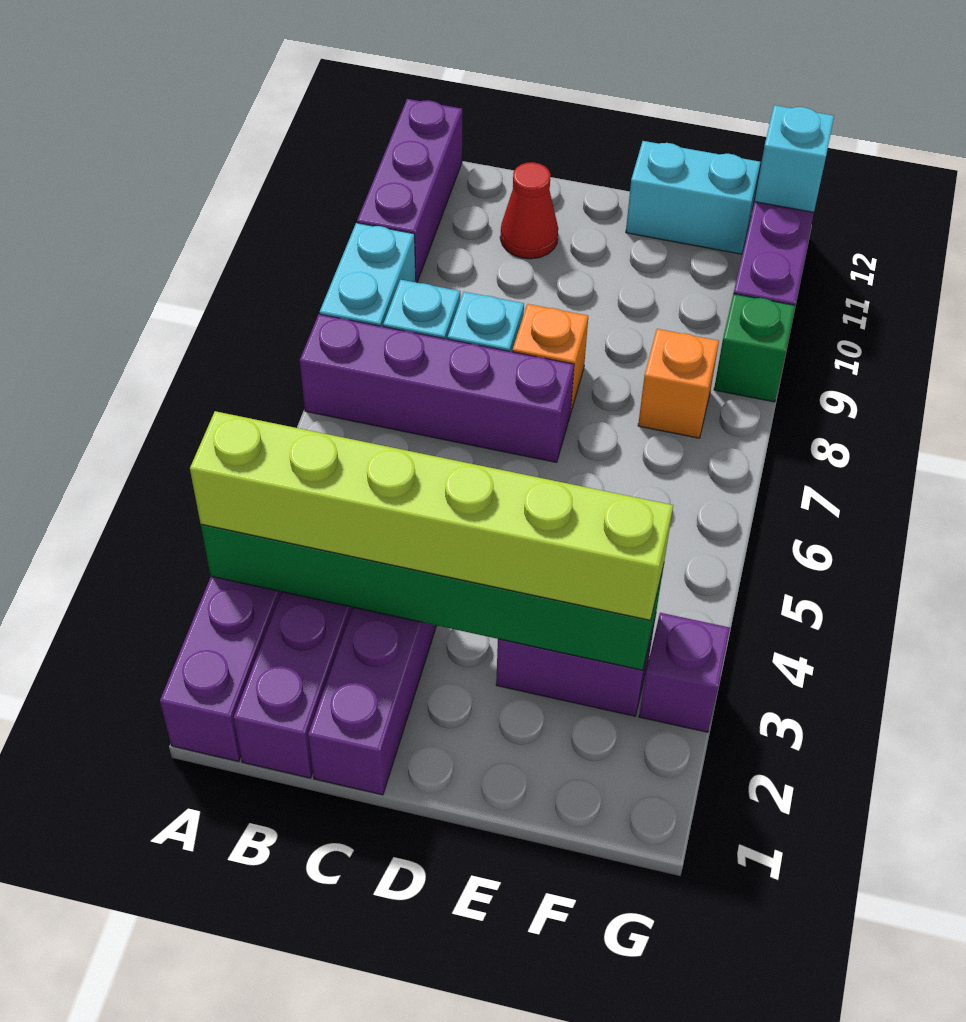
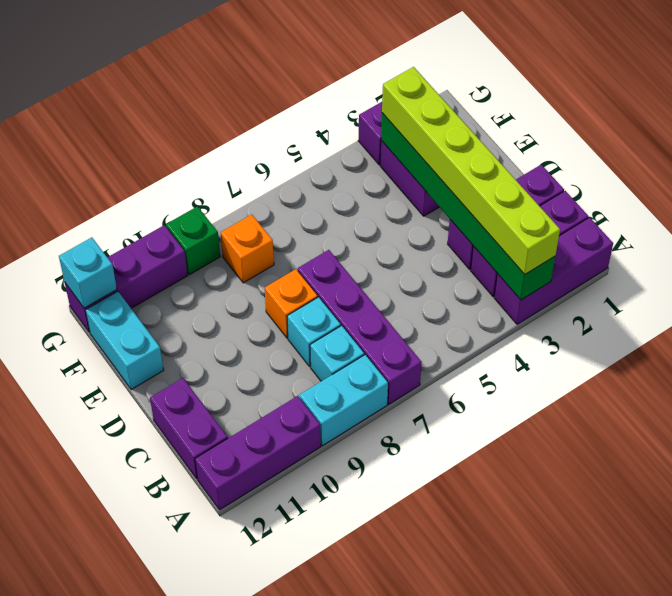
none -> purple 1x2 brick [150,378,228,479]
red 1x1 cone [500,162,558,259] -> none

